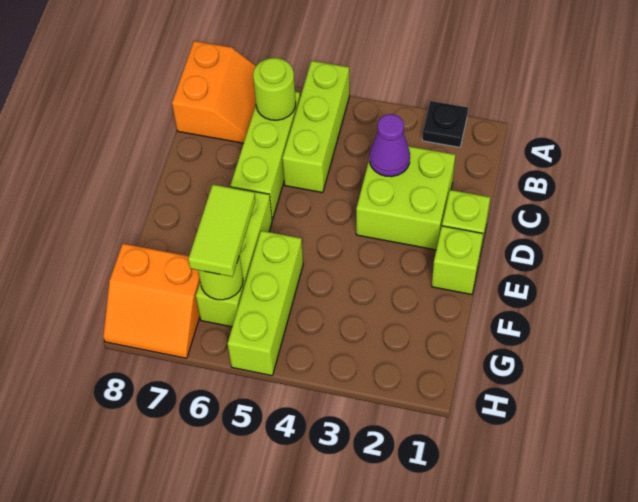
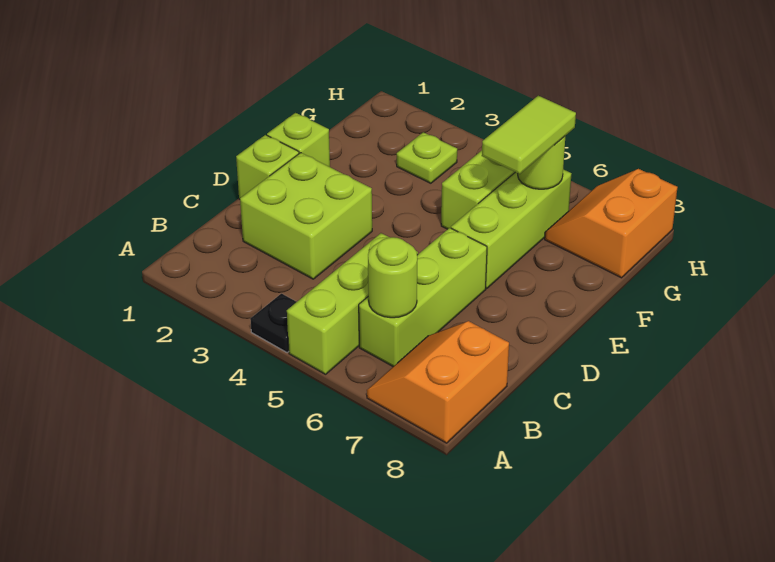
black 1x1 plate [422,101,468,147] -> black 1x1 plate moved to [250,294,296,353]
purple 1x1 cone [370,114,410,177] -> none
none -> lime 1x1 plate [397,132,457,183]
orange 2x2 slope [103,244,200,358] -> orange 2x2 slope turned to [545,169,678,278]

